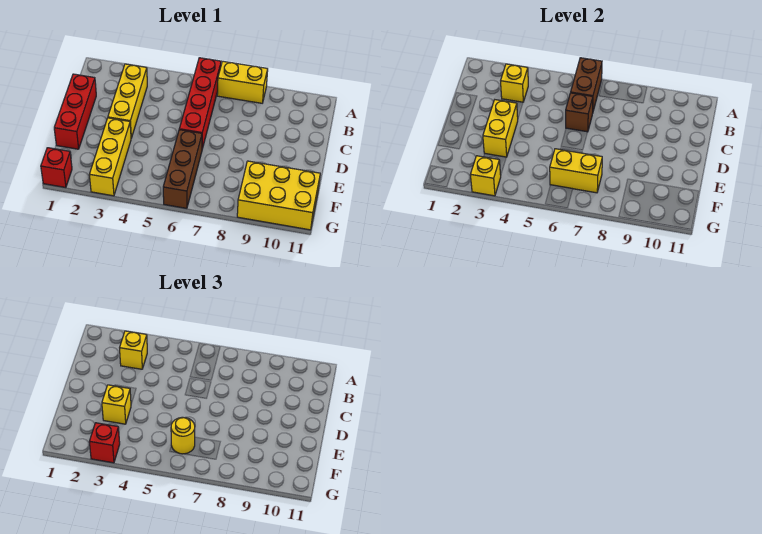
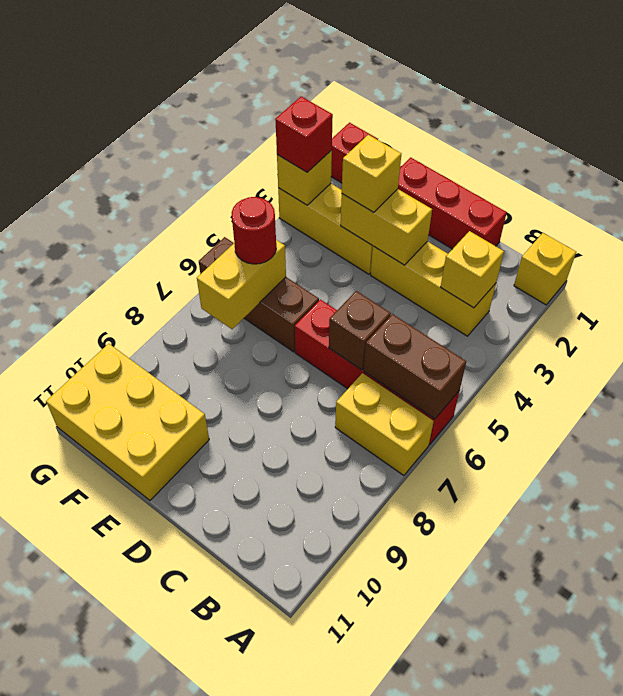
yellow 1x2 brick [217,61,268,103] -> yellow 1x2 brick turned to [335,373,434,475]
yellow 1x1 brick [120,331,147,369] -> yellow 1x1 brick moved to [514,233,576,305]
yellow 1x1 round brick [171,417,195,454] -> red 1x1 round brick [232,197,276,264]
yellow 2x3 brick [237,161,320,230] -> yellow 2x3 brick turned to [46,344,209,500]

